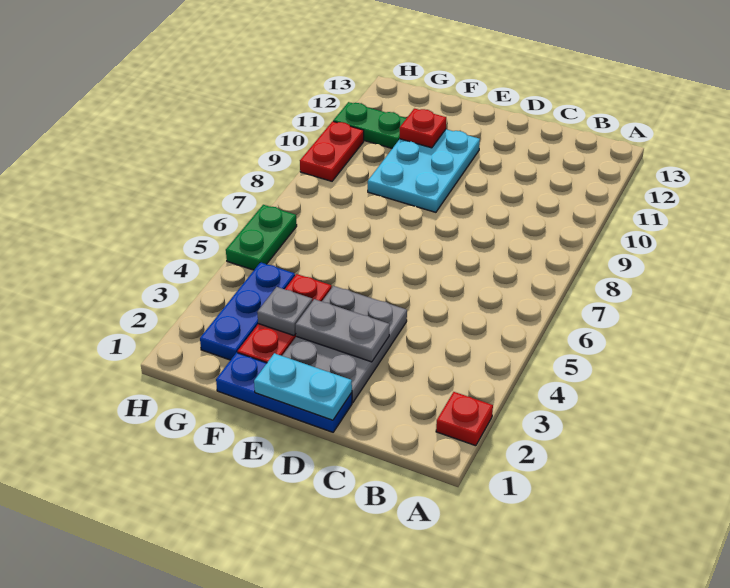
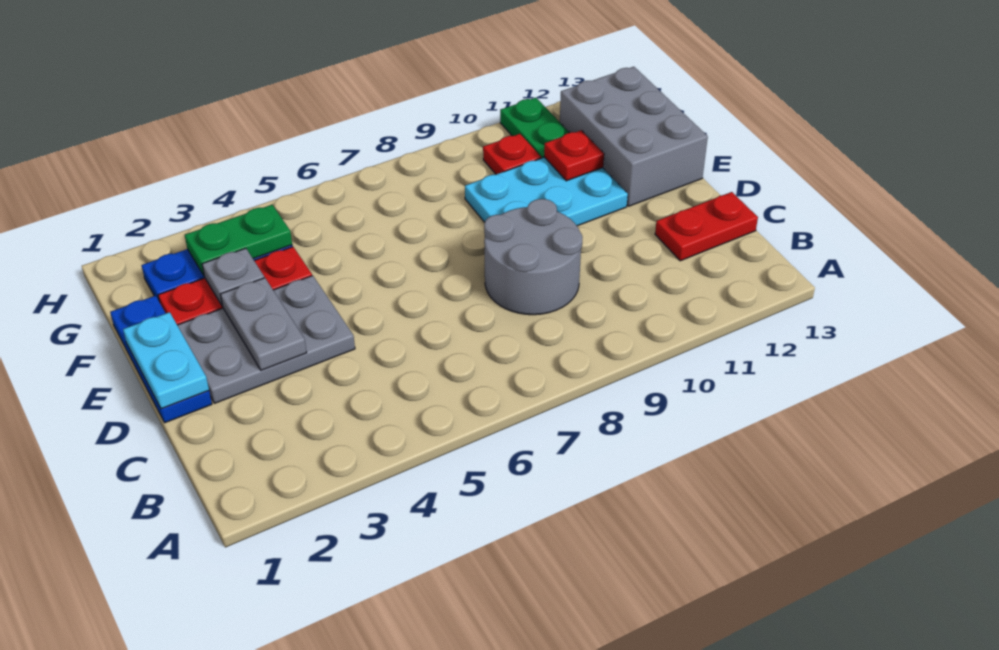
red 1x1 plate [436,392,493,446] -> red 1x1 plate moved to [483,134,541,174]
none -> grey 2x2 round brick [484,199,583,315]
none -> grey 2x3 brick [560,67,708,206]
green 1x2 plate [226,205,297,270] -> green 1x2 plate moved to [185,205,292,275]
red 1x2 plate [300,121,364,181] -> red 1x2 plate moved to [655,192,758,261]

